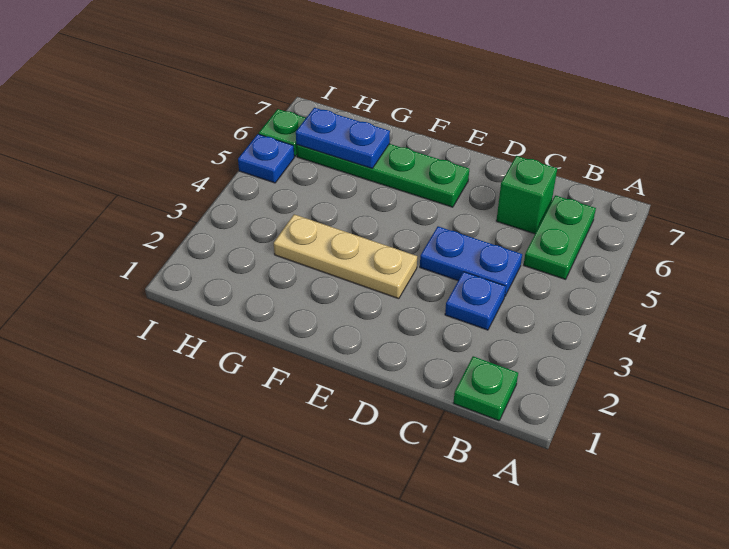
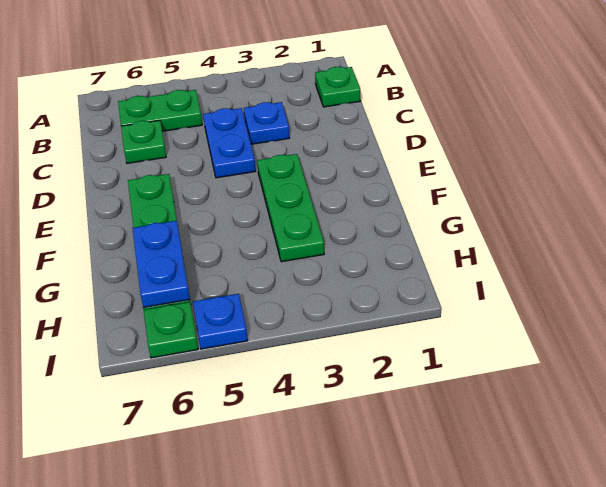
green 1x1 brick [496,156,557,234] -> green 1x1 plate [121,120,166,163]
tan 1x3 plate [274,214,417,299] -> green 1x3 plate [257,154,324,262]

